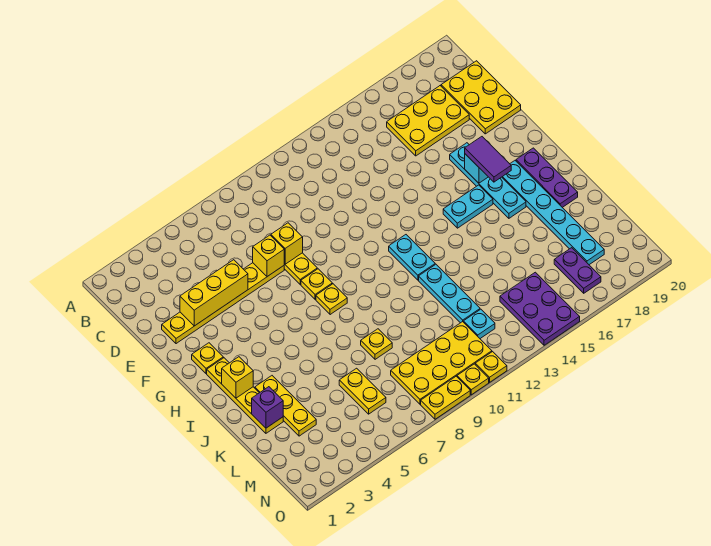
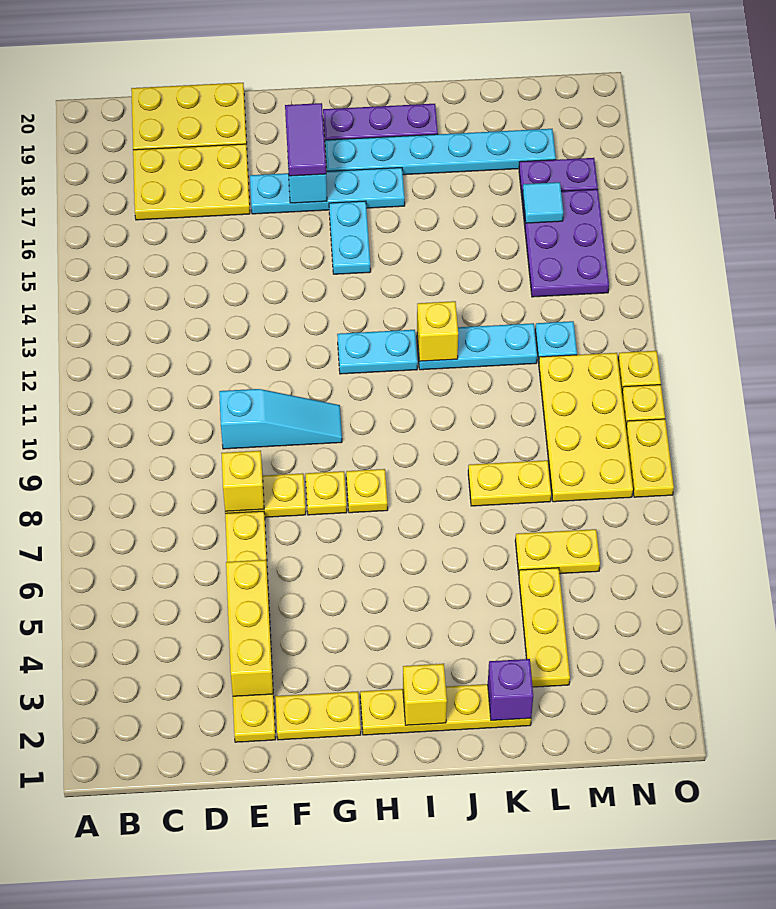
yellow 2x3 plate [387,86,469,156] -> yellow 2x3 plate turned to [133,144,250,220]
yellow 1x1 brick [253,235,284,277] -> yellow 1x1 brick moved to [417,301,458,361]
none -> cyan 1x3 slope [219,389,342,449]
yellow 1x1 plate [192,343,223,373] -> yellow 1x2 plate [275,691,361,740]
purple 1x2 tile [465,137,511,182] -> purple 1x2 tile turned to [285,103,326,176]
yellow 1x3 plate [255,376,316,436] -> yellow 1x3 plate turned to [519,568,570,687]
yellow 1x1 plate [361,329,392,359] -> yellow 1x2 plate [468,460,551,506]
purple 2x3 plate [500,272,580,345] -> purple 2x3 plate turned to [522,189,609,297]
none -> cyan 1x1 tile [522,182,563,223]

